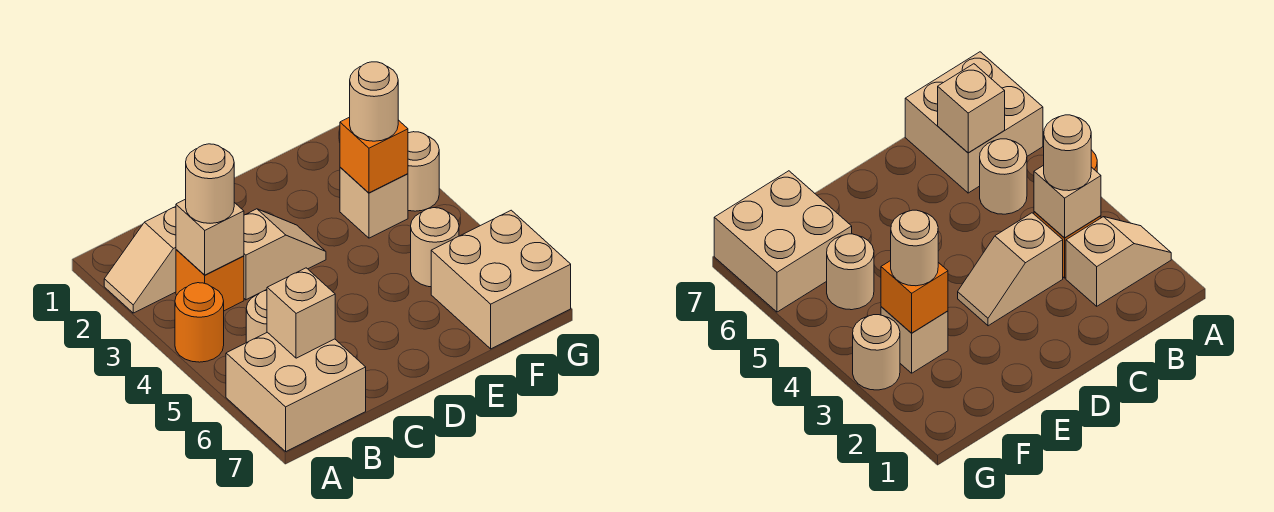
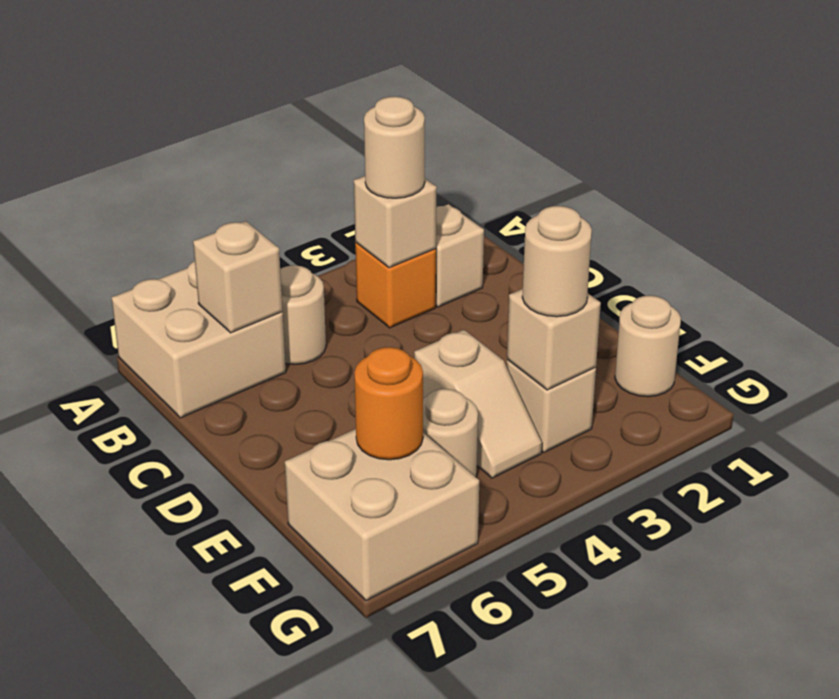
orange 1x1 round brick [175,283,224,362] -> orange 1x1 round brick moved to [355,347,423,460]
tan 1x2 slope [244,209,326,300] -> tan 1x2 slope moved to [414,330,542,478]
orange 1x1 brick [340,117,408,193] -> tan 1x1 brick [507,289,601,390]
tan 1x1 round brick [408,132,439,211] -> tan 1x1 round brick moved to [615,295,681,397]

